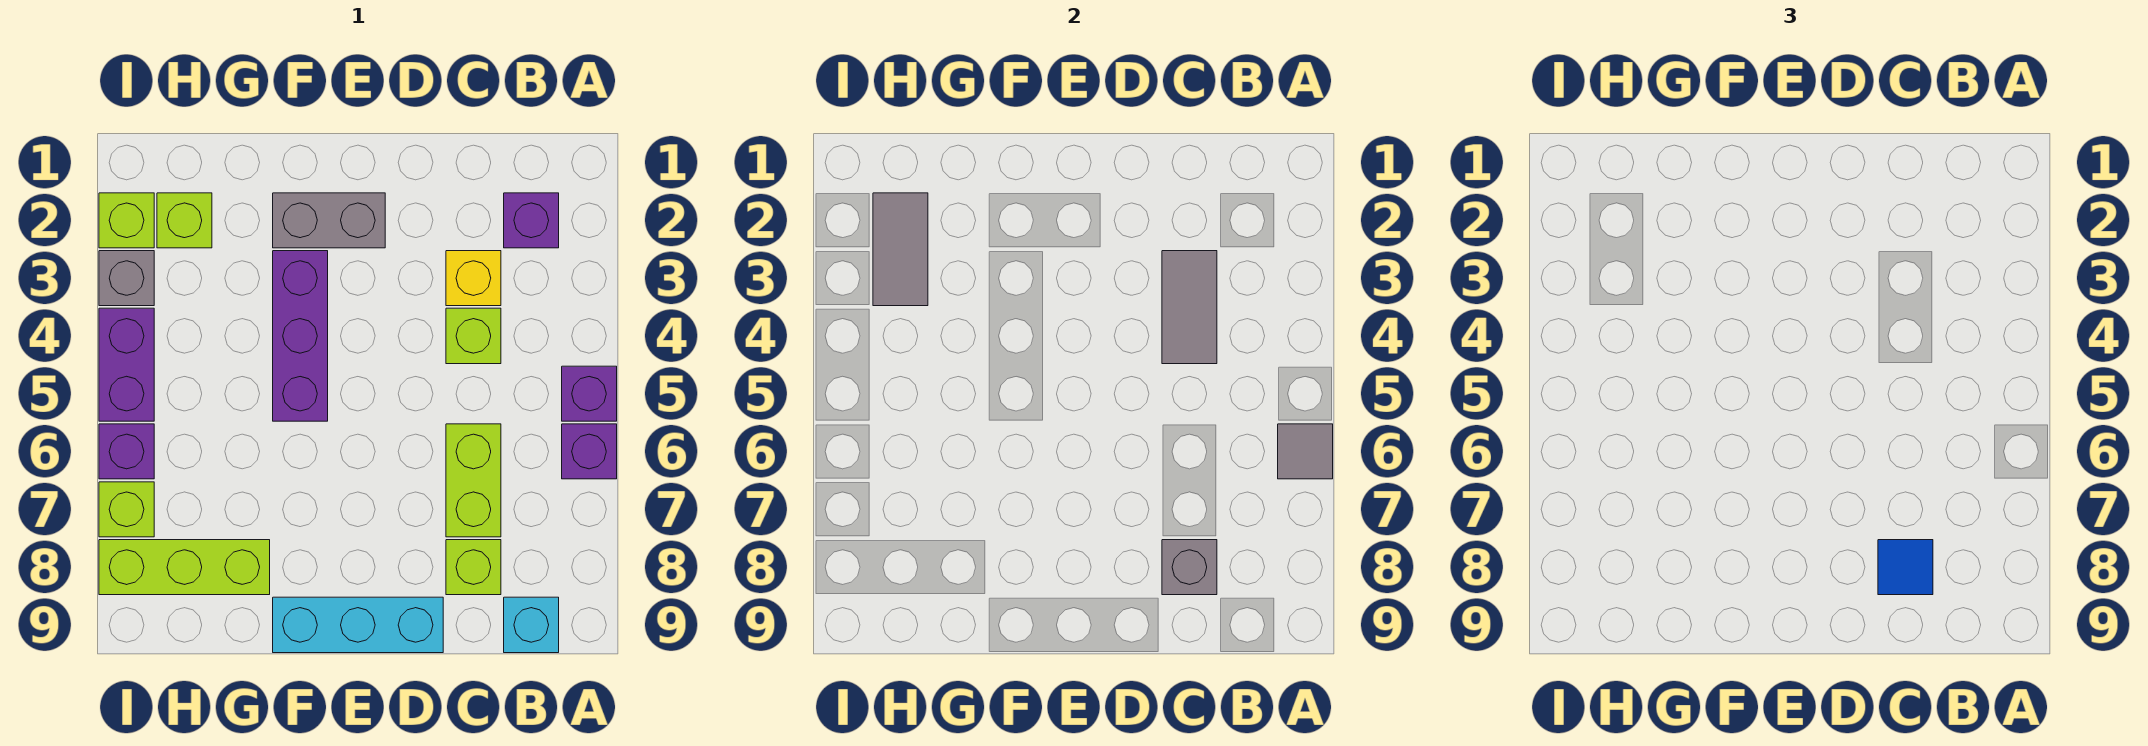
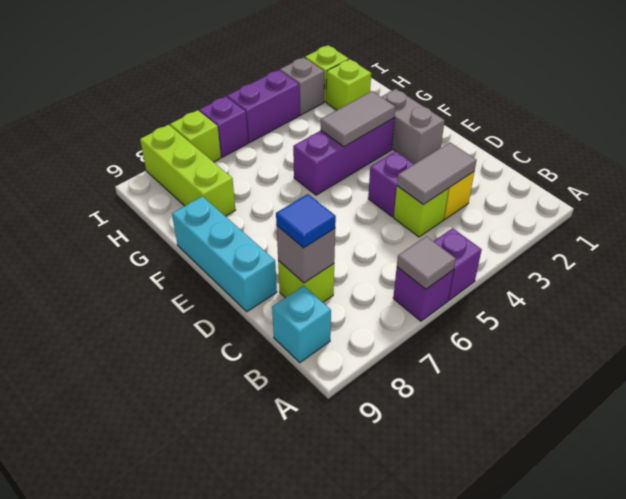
purple 1x1 brick [504,193,559,248] -> purple 1x1 brick moved to [368,151,414,217]
lime 1x2 brick [446,424,501,537] -> none
grey 1x2 tile [873,193,928,306] -> grey 1x2 tile moved to [321,91,396,147]

